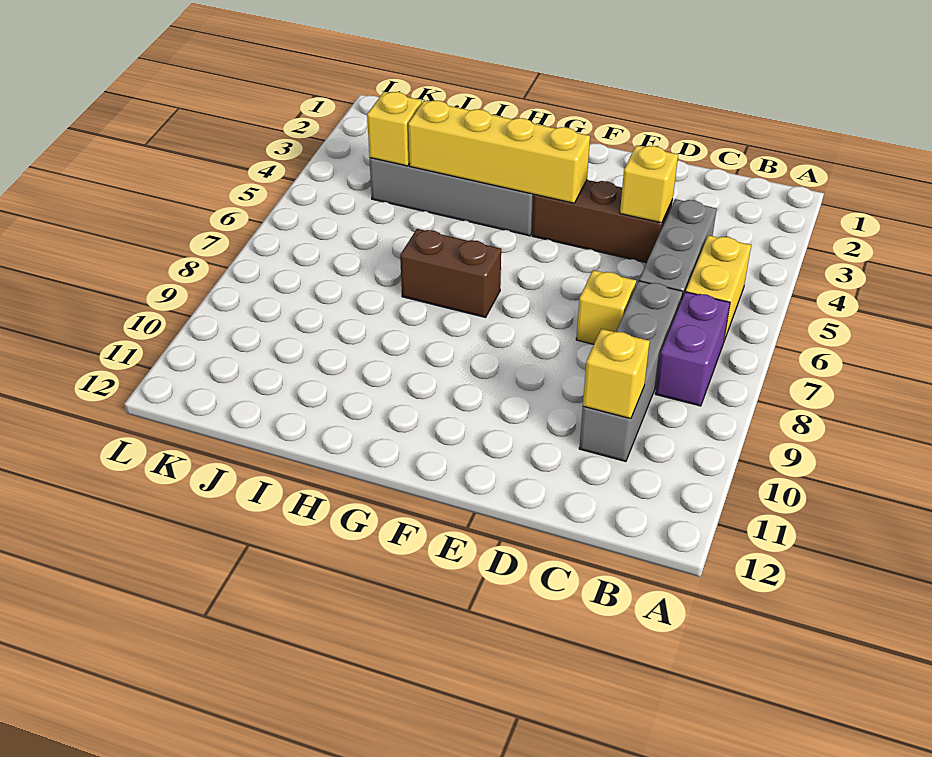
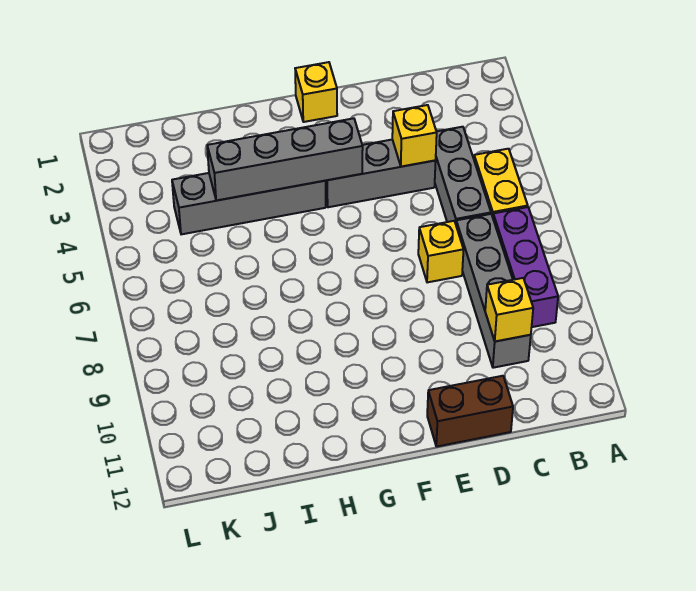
purple 1x2 brick [655,292,730,406] -> purple 1x3 brick [493,207,558,327]
brown 1x3 brick [532,180,673,263] -> grey 1x3 brick [326,140,436,207]
yellow 1x4 brick [408,101,590,203] -> grey 1x4 brick [207,118,363,201]
brown 1x2 brick [400,229,501,317] -> brown 1x2 brick moved to [427,376,513,447]
yellow 1x1 brick [367,92,422,166] -> yellow 1x1 brick moved to [295,62,337,122]

